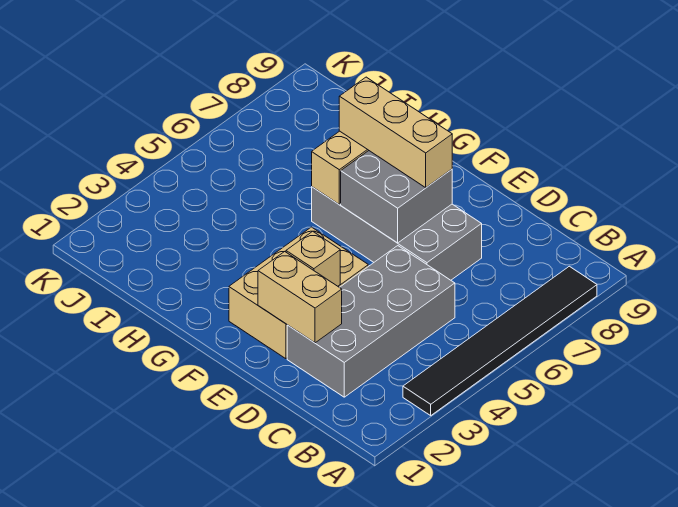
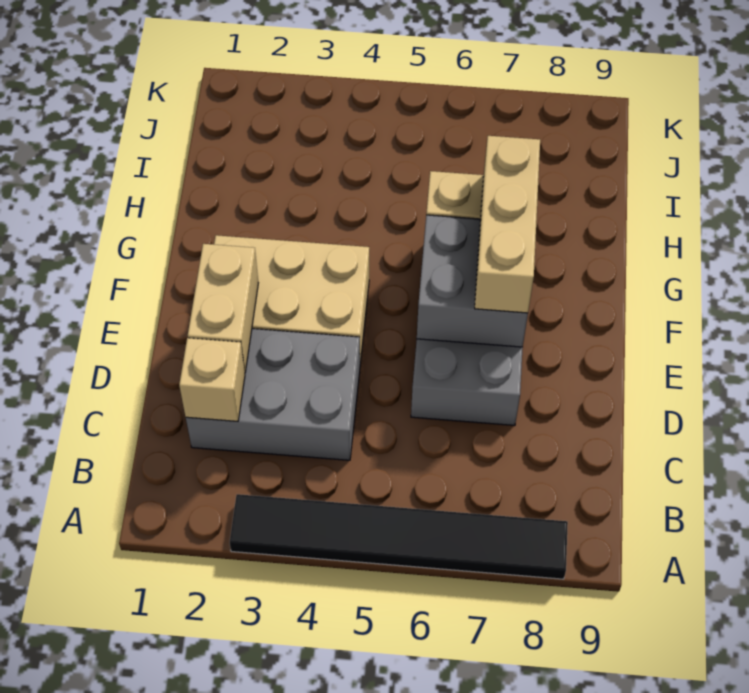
grey 2x4 brick [287,246,455,397] -> grey 2x3 brick [186,329,360,460]
tan 1x1 brick [286,231,340,286] -> tan 1x1 brick moved to [179,338,245,421]

